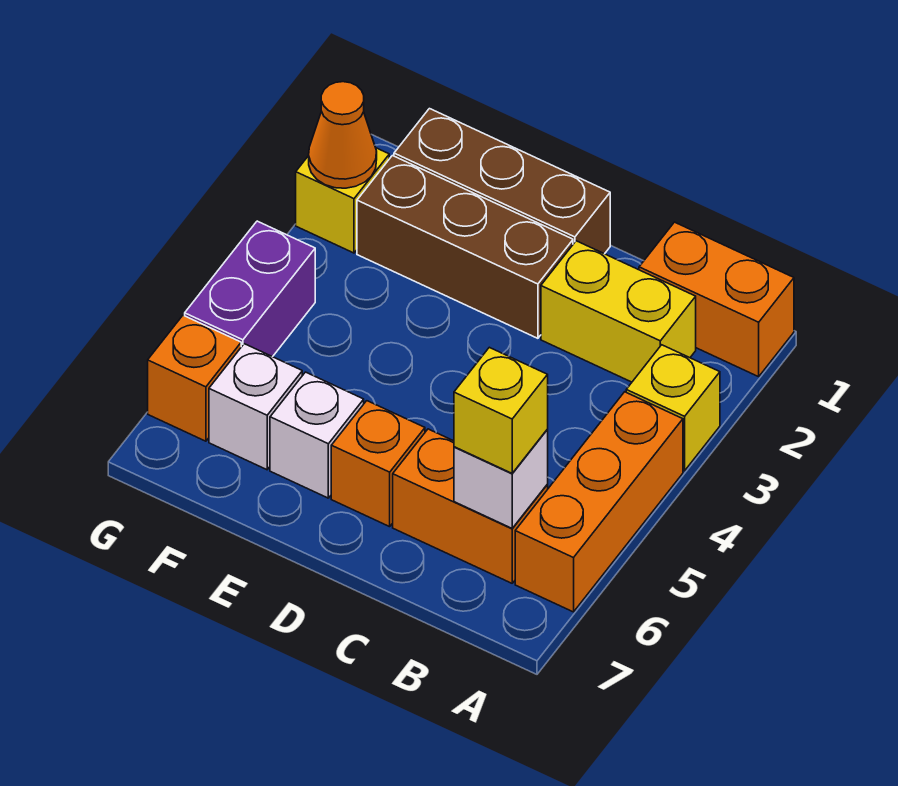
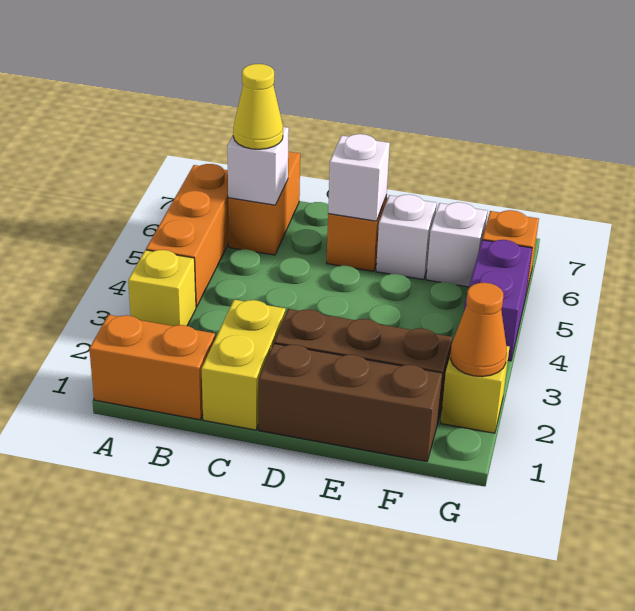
yellow 1x2 brick [541,241,696,382] -> yellow 1x2 brick turned to [202,300,286,430]
orange 1x2 brick [393,429,548,583] -> orange 1x2 brick turned to [228,151,300,255]
yellow 1x1 brick [454,347,548,473] -> yellow 1x1 cone [233,64,283,149]
none -> white 1x1 brick [328,134,390,221]

